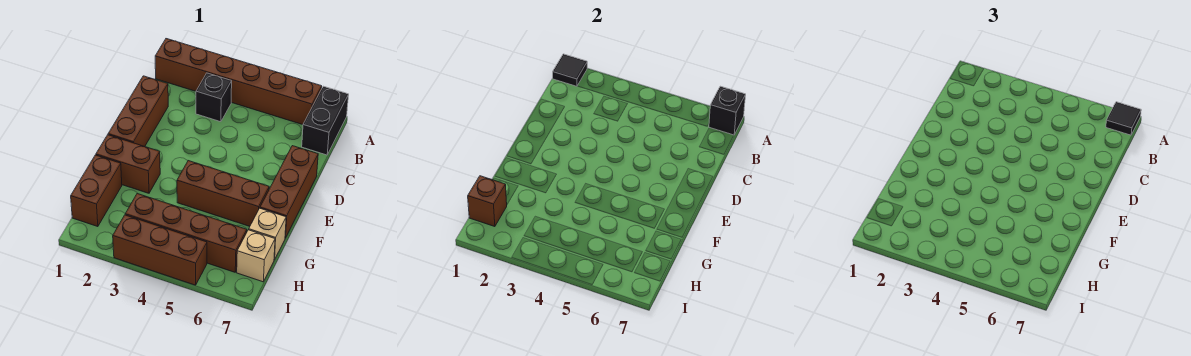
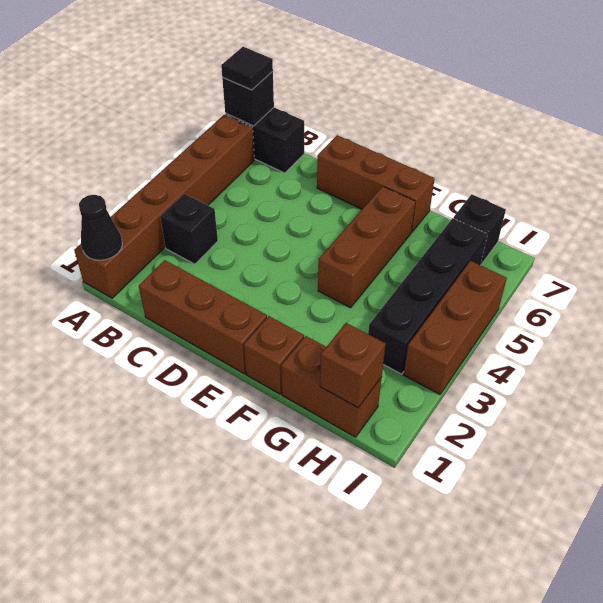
black 1x1 tile [553,54,587,86] -> black 1x1 cone [79,195,122,260]
brown 1x2 brick [96,135,160,193] -> brown 1x1 brick [244,316,304,394]
tan 1x1 brick [249,208,286,260] -> none
brown 1x4 brick [125,193,247,272] -> black 1x4 brick [368,218,487,374]
tan 1x1 brick [237,230,275,282] -> black 1x1 brick [454,194,506,264]

